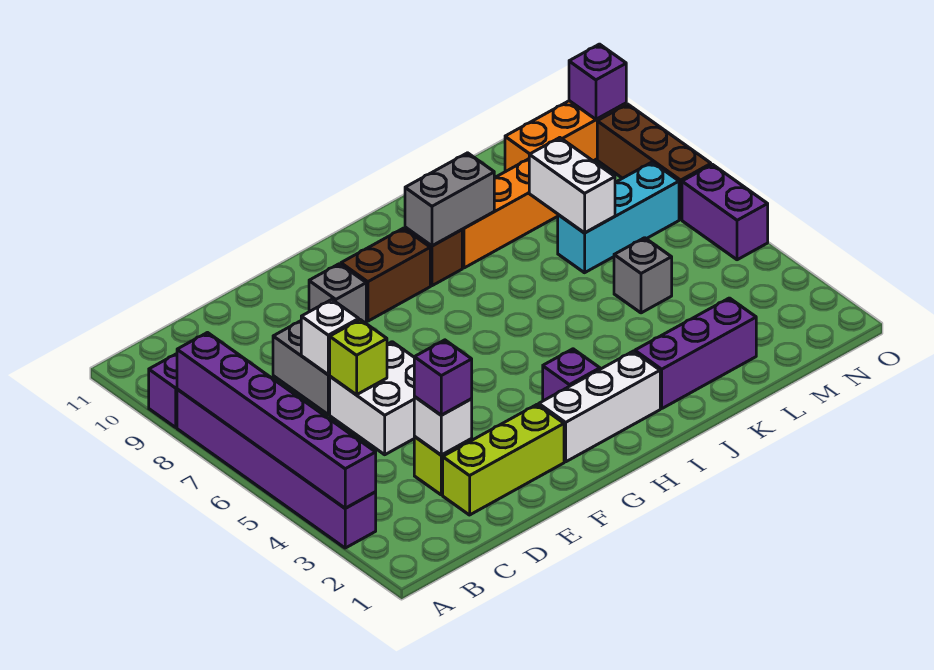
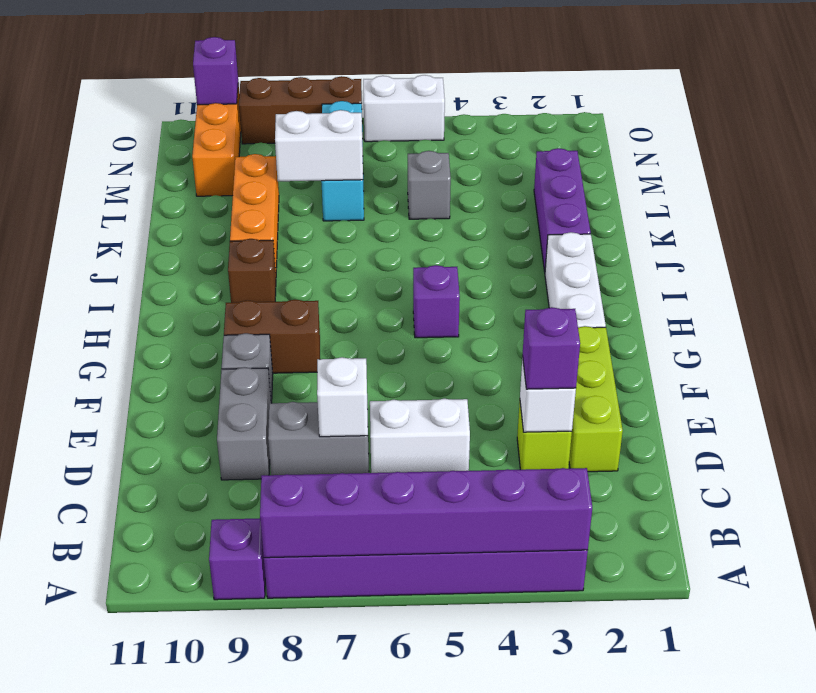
white 2x2 brick [330,342,415,455] -> white 1x2 brick [370,399,470,473]
lime 1x1 brick [330,320,387,395] -> none
brown 1x2 brick [341,228,430,321] -> brown 1x2 brick turned to [224,300,320,373]
purple 1x1 brick [543,349,600,401] -> purple 1x1 brick moved to [413,265,460,338]
grey 1x2 brick [405,153,494,246] -> grey 1x2 brick moved to [217,367,271,480]
purple 1x2 brick [682,165,768,260] -> white 1x2 brick [363,75,445,142]

